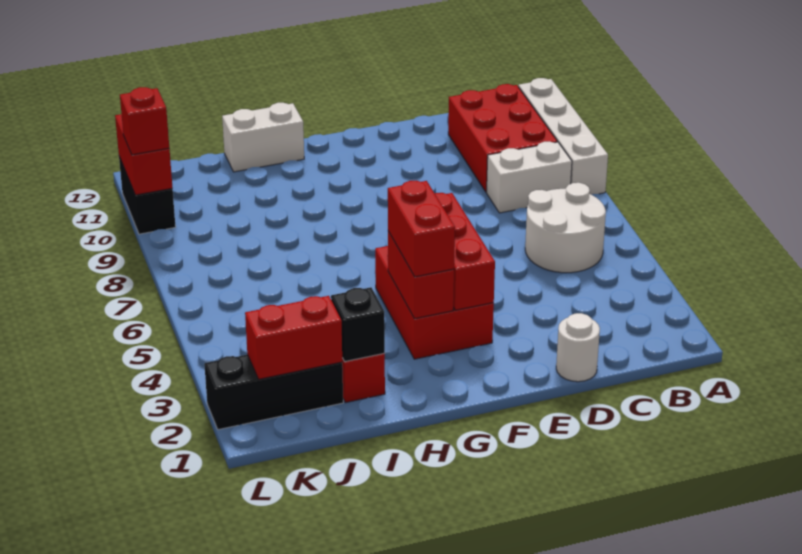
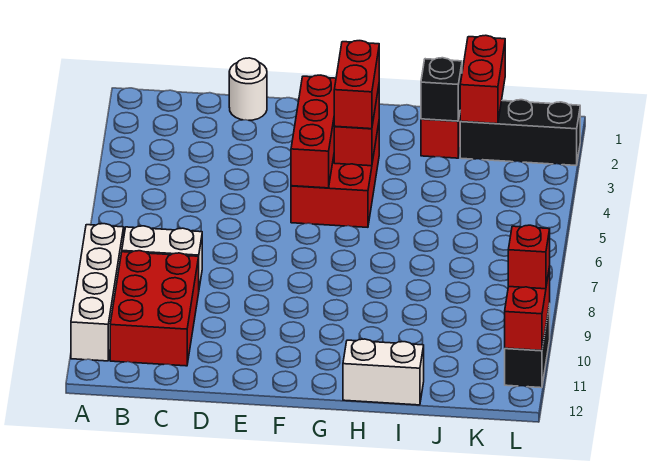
white 2x2 round brick [525,183,606,273] -> none
red 1x2 brick [245,296,342,379] -> red 1x2 brick turned to [460,35,505,124]

